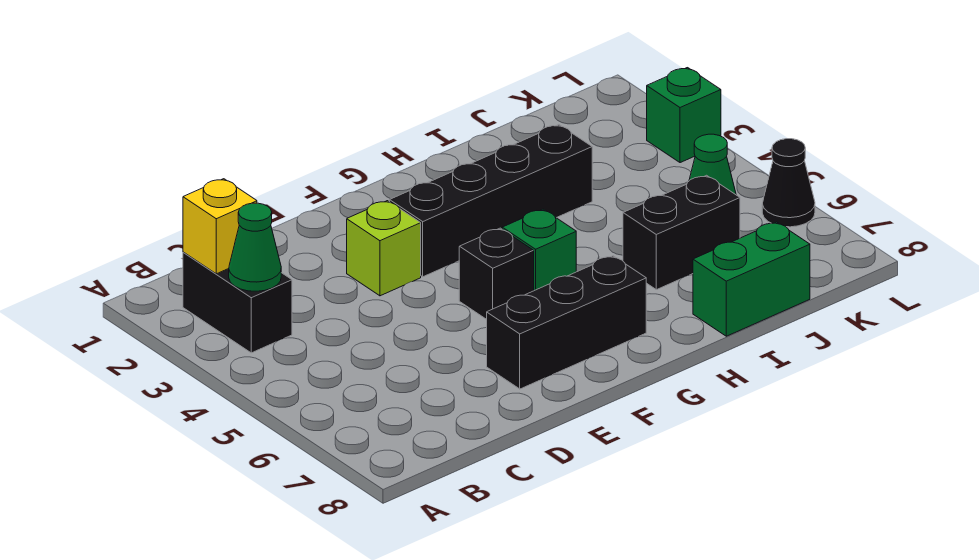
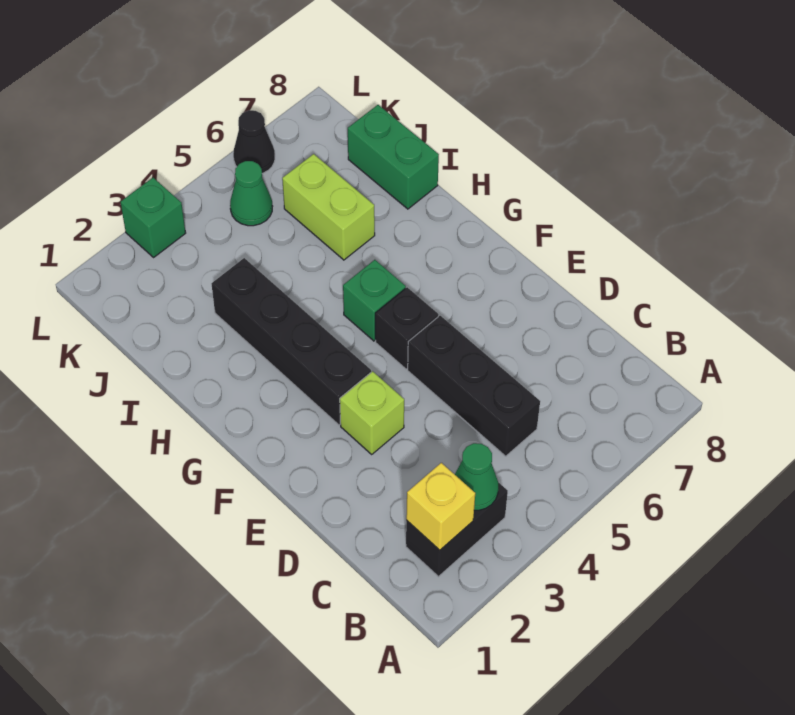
black 1x3 brick [487,256,646,389] -> black 1x3 brick moved to [408,316,540,456]
black 1x2 brick [623,175,740,290] -> lime 1x2 brick [282,154,375,260]

